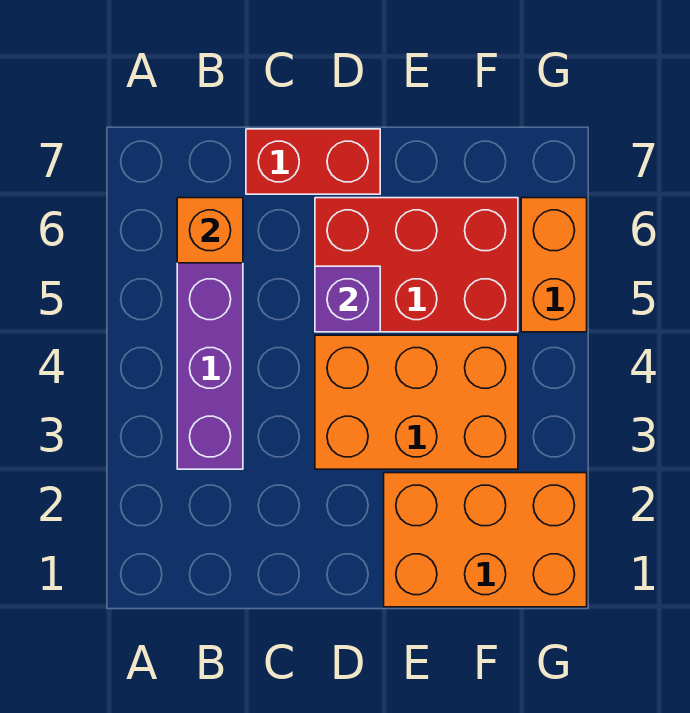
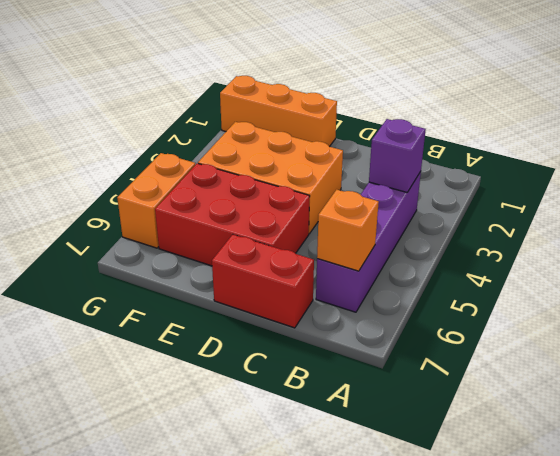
purple 1x1 brick [315,266,380,332] -> purple 1x1 brick moved to [369,119,426,192]
orange 2x3 brick [384,473,587,607] -> orange 1x3 brick [220,76,337,147]

